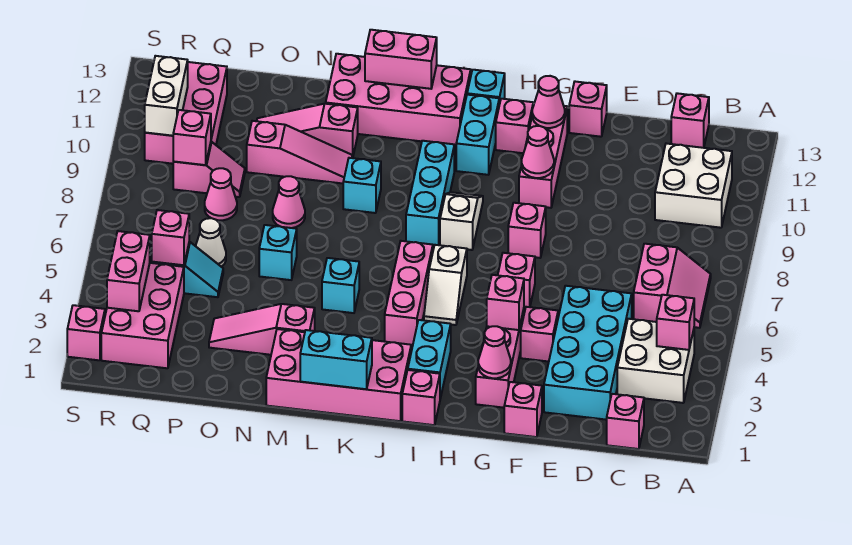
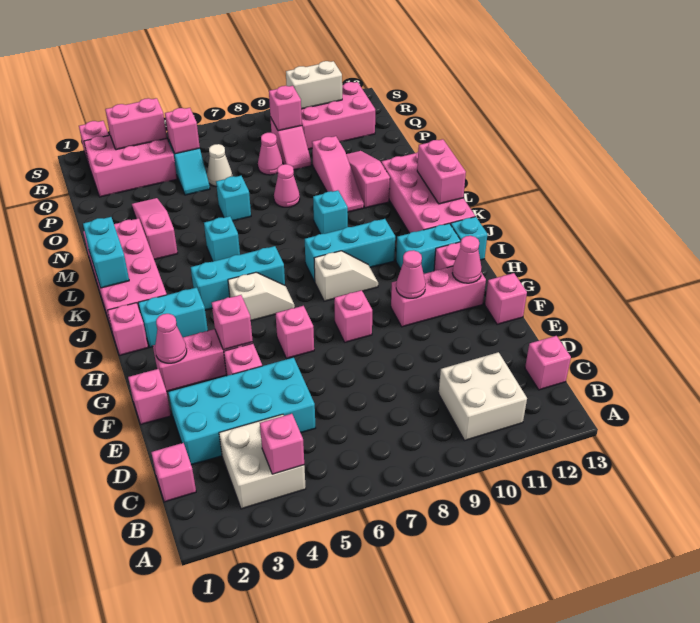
pink 2x2 slope [634,244,711,328] -> none
white 1x2 slope [424,245,467,325] -> white 1x2 slope turned to [228,272,295,321]
pink 1x3 brick [385,241,433,346] -> cyan 1x3 brick [191,246,285,310]

